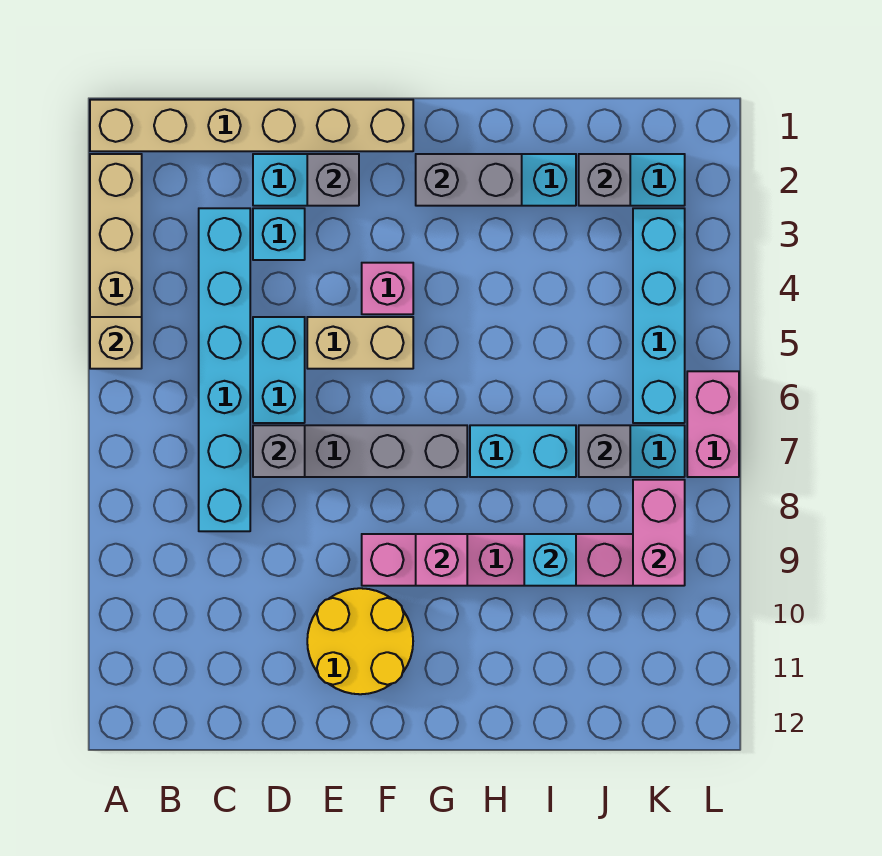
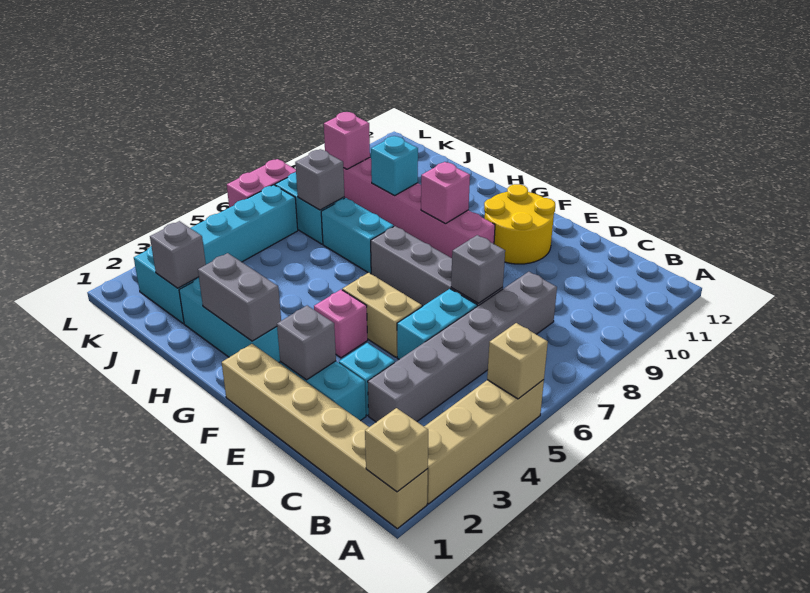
none -> tan 1x1 brick [365,408,428,492]
cyan 1x6 brick [199,208,250,531] -> grey 1x6 brick [368,272,557,422]
pink 1x2 brick [633,480,685,586] -> pink 1x1 brick [324,112,370,169]

